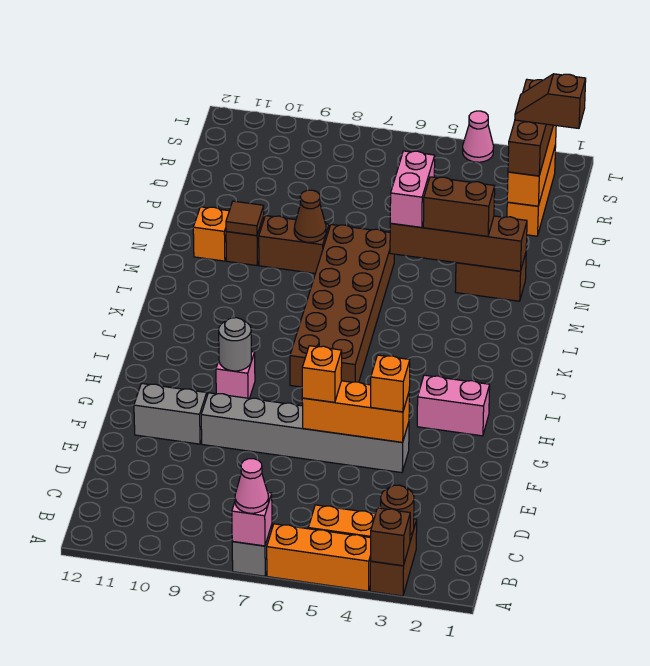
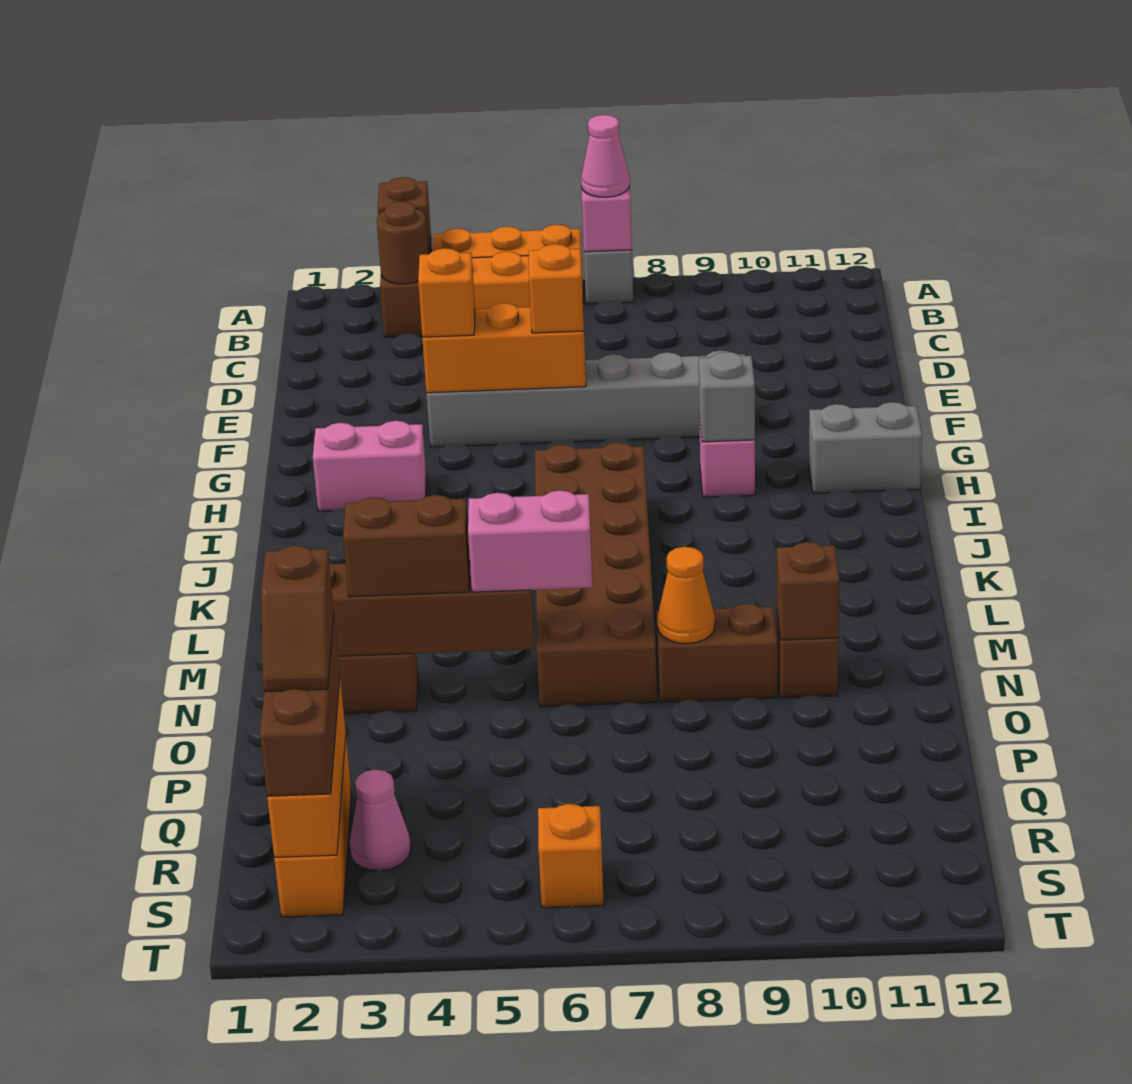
grey 1x2 brick [134,383,207,444] -> grey 1x2 brick moved to [809,402,922,493]
grey 1x1 round brick [219,318,251,371] -> grey 1x1 brick [699,352,755,442]
pink 1x2 brick [390,151,435,227] -> pink 1x2 brick turned to [468,490,592,592]
brown 1x1 cone [294,190,326,242] -> orange 1x1 cone [657,547,715,644]
brown 1x1 tile [226,201,264,236] -> brown 1x1 brick [777,542,839,640]
orange 1x1 brick [193,207,229,261] -> orange 1x1 brick moved to [538,804,604,908]
brown 1x2 slope [515,74,586,128] -> brown 1x2 slope turned to [261,546,334,692]
pink 1x1 cone [463,111,494,162] -> pink 1x1 cone moved to [350,770,411,871]

